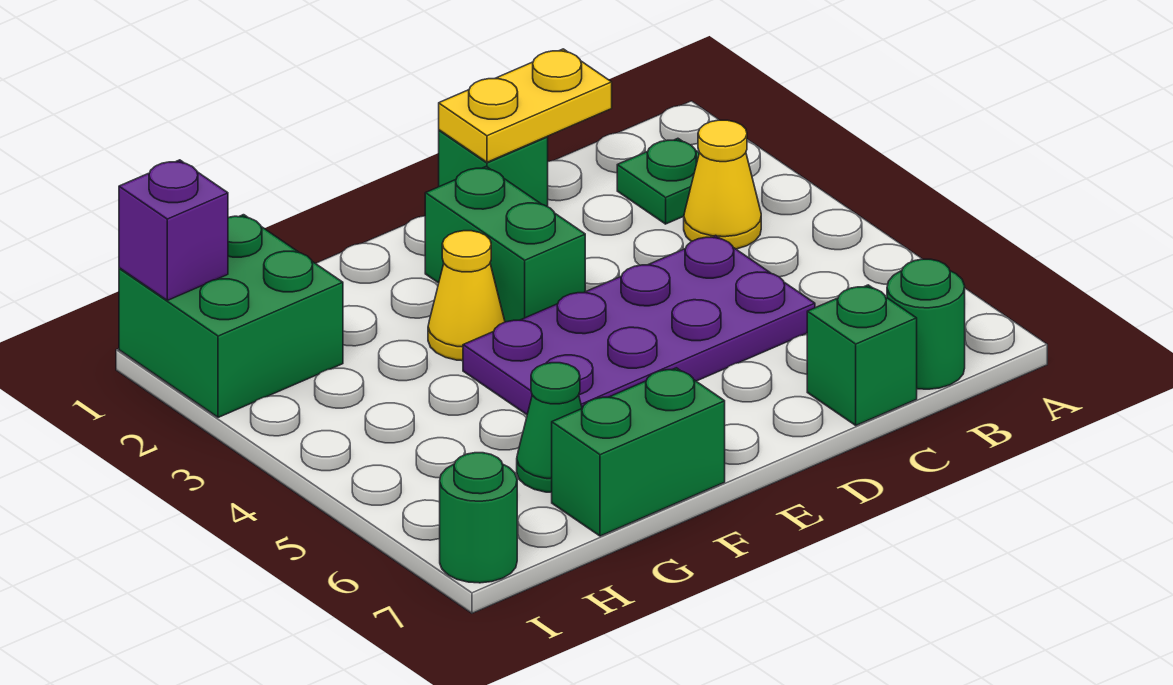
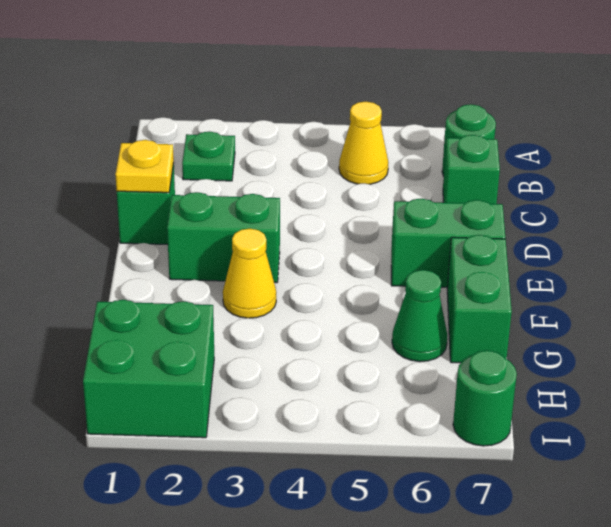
yellow 1x1 cone [684,120,761,249] -> yellow 1x1 cone moved to [339,102,388,184]
yellow 1x2 plate [439,49,612,162] -> yellow 1x1 plate [115,140,174,193]
purple 2x4 plate [463,236,815,415] -> none
none -> green 1x2 brick [391,199,505,287]
purple 1x1 brick [119,160,228,300] -> none

